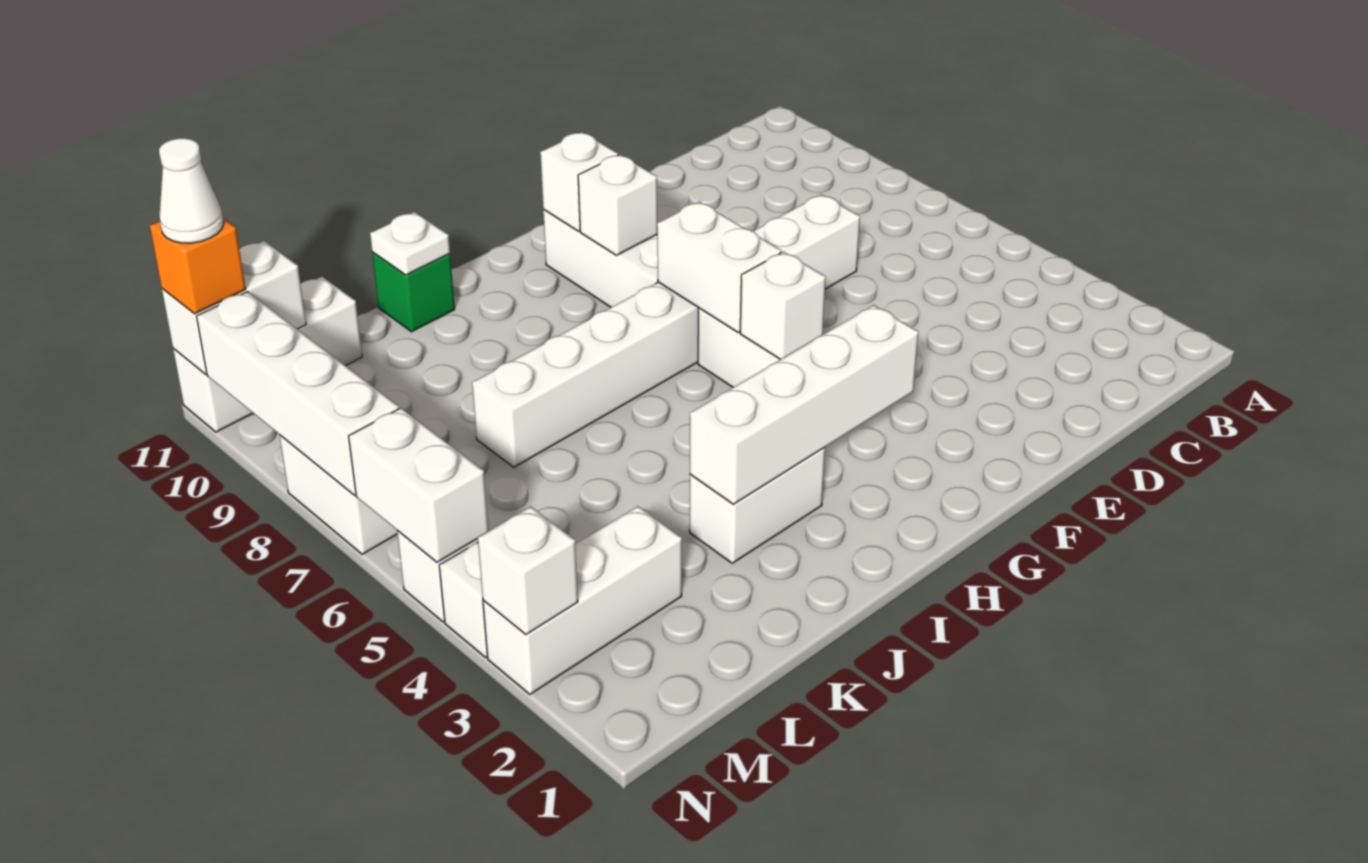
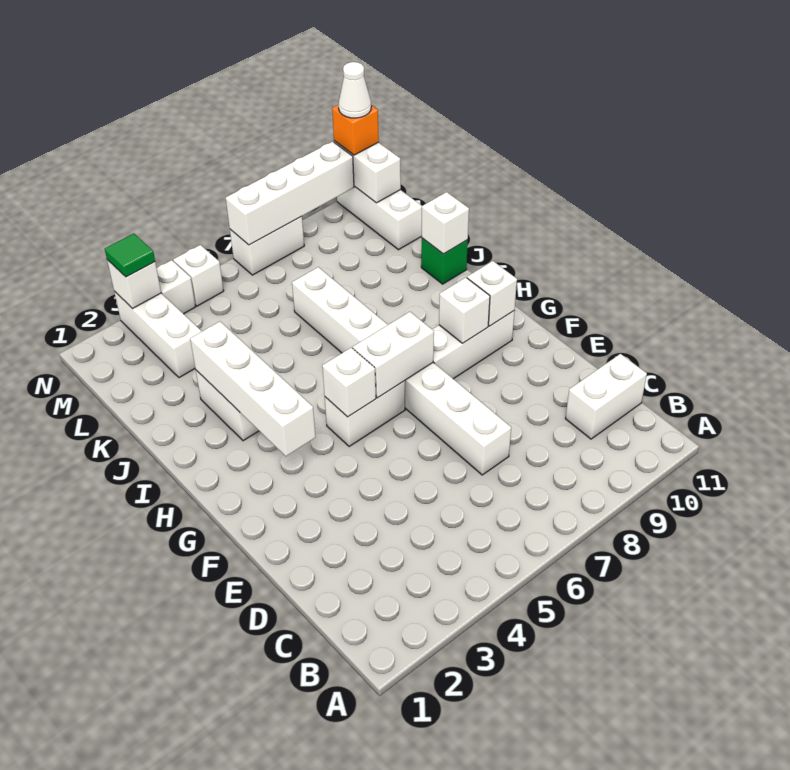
white 1x1 plate [370,212,450,275] -> white 1x1 brick [422,192,469,254]
none -> green 1x1 tile [105,234,155,277]
white 1x2 brick [349,408,488,562] -> white 1x2 brick moved to [565,354,647,439]

